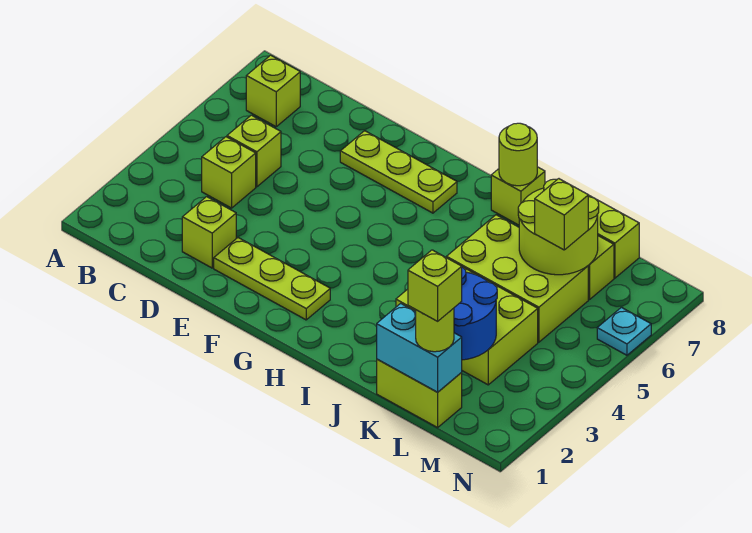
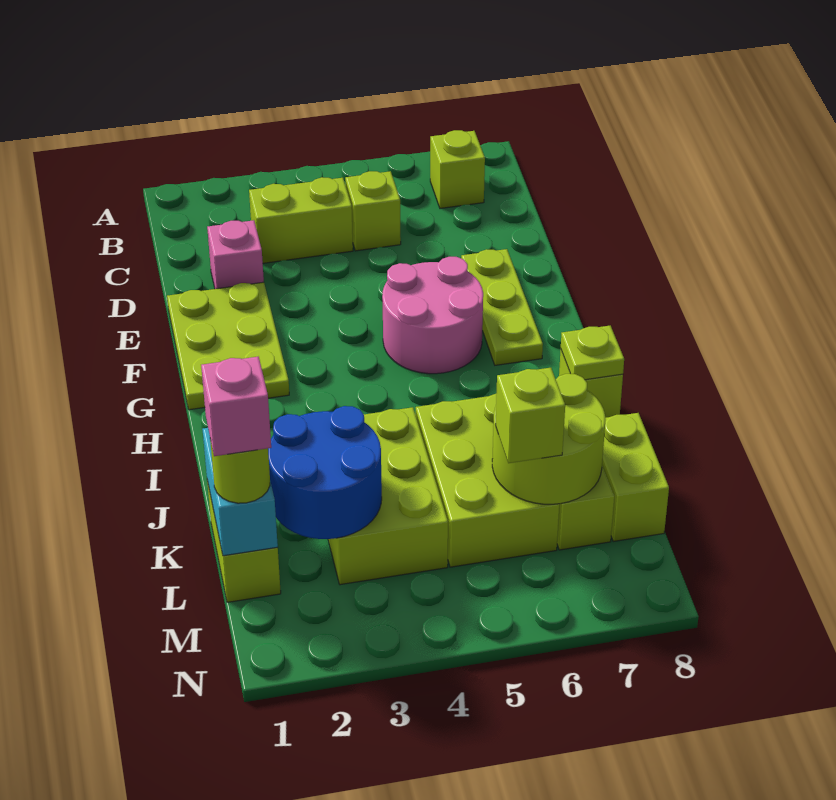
lime 1x1 brick [202,137,256,208] -> lime 1x2 brick [249,177,353,263]
lime 1x1 brick [182,197,236,268] -> pink 1x1 brick [207,220,264,289]
lime 1x3 plate [214,238,330,320] -> lime 2x3 plate [167,282,289,410]
none -> pink 2x2 round brick [382,257,483,374]
lime 1x1 round brick [499,123,537,186] -> lime 1x1 plate [561,326,624,380]
lime 1x1 brick [408,250,462,321] -> pink 1x1 brick [201,357,271,456]
cyan 1x1 plate [597,307,651,355] -> none

